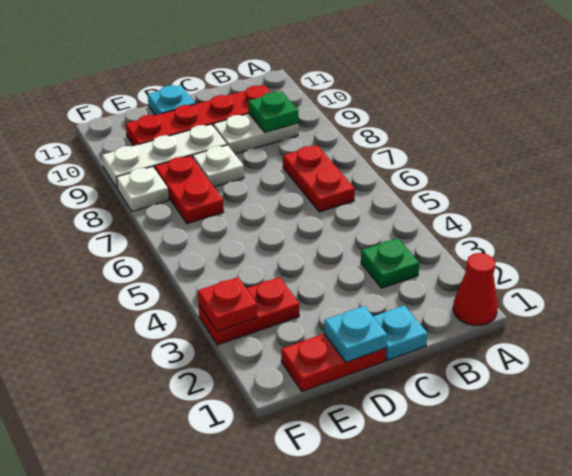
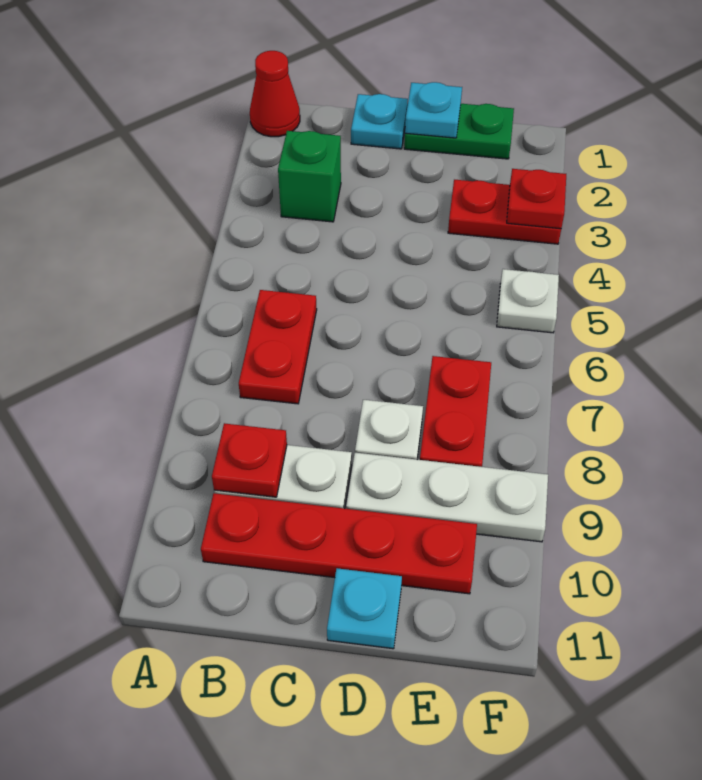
green 1x1 plate [361,238,419,288] -> green 1x1 brick [278,131,341,222]
green 1x1 plate [248,92,298,132] -> red 1x1 plate [212,423,287,497]
red 1x2 plate [281,334,386,392] -> green 1x2 plate [404,104,514,159]
white 1x1 plate [116,167,169,211] -> white 1x1 plate moved to [497,269,559,333]

